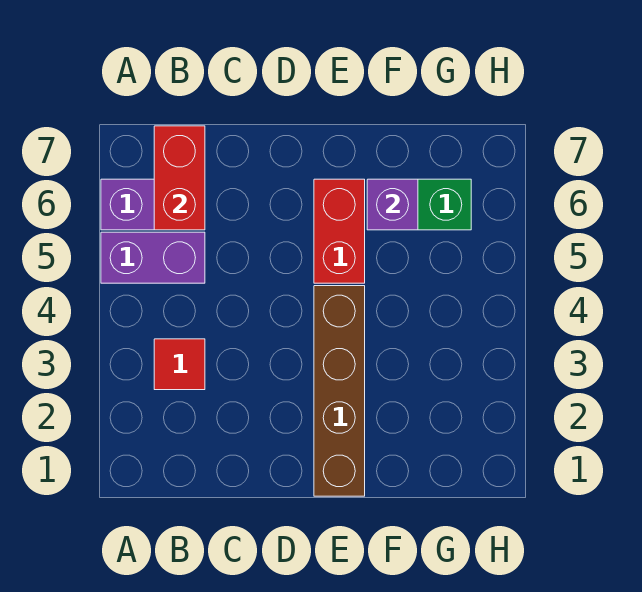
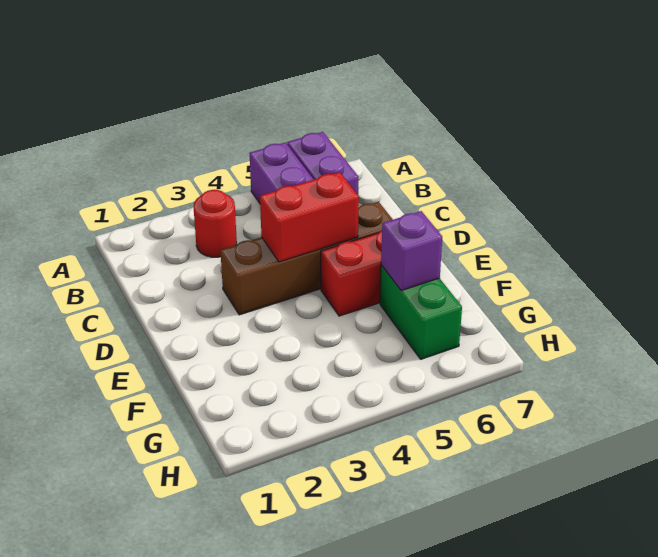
red 1x1 tile [154,339,205,390] -> red 1x1 round brick [193,190,237,257]
red 1x2 brick [154,126,205,230] -> red 1x2 brick moved to [260,172,359,262]
brown 1x4 brick [314,286,365,496] -> brown 1x4 brick moved to [220,202,393,315]

